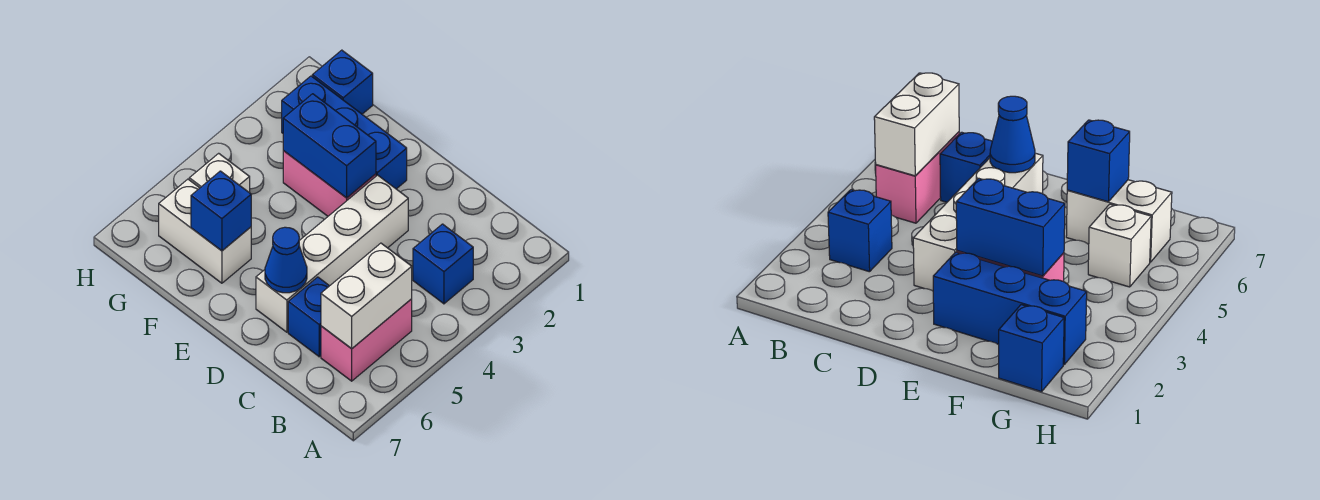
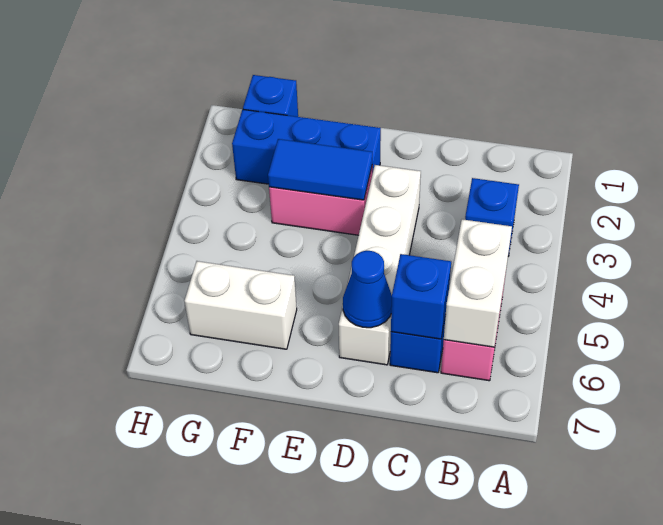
blue 1x2 brick [283,94,376,198] -> blue 1x2 tile [268,139,372,200]
blue 1x1 brick [191,171,251,251] -> blue 1x1 brick moved to [391,254,451,339]
white 1x1 brick [189,153,250,193] -> none

